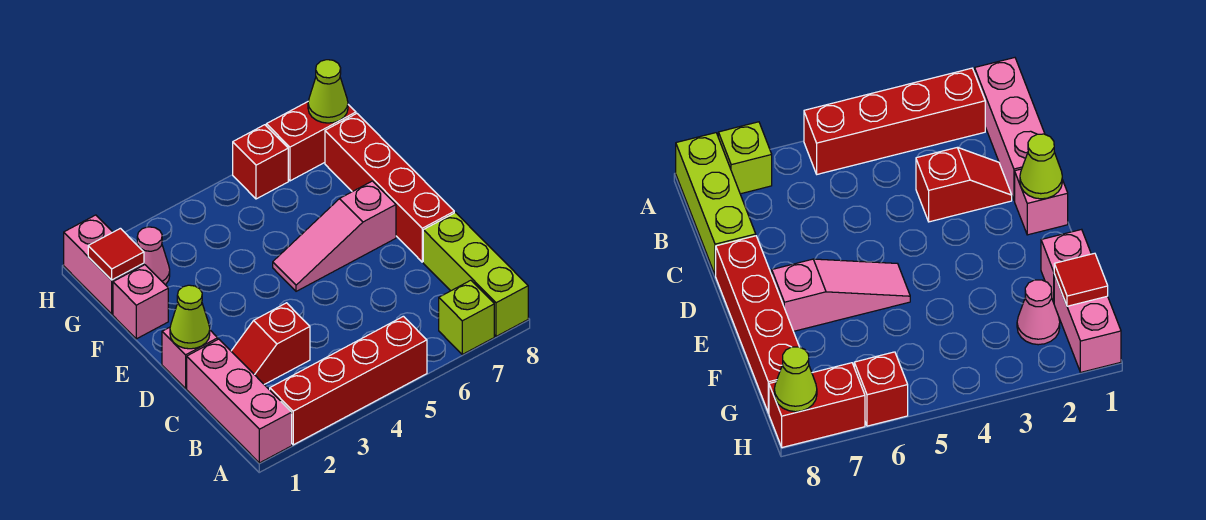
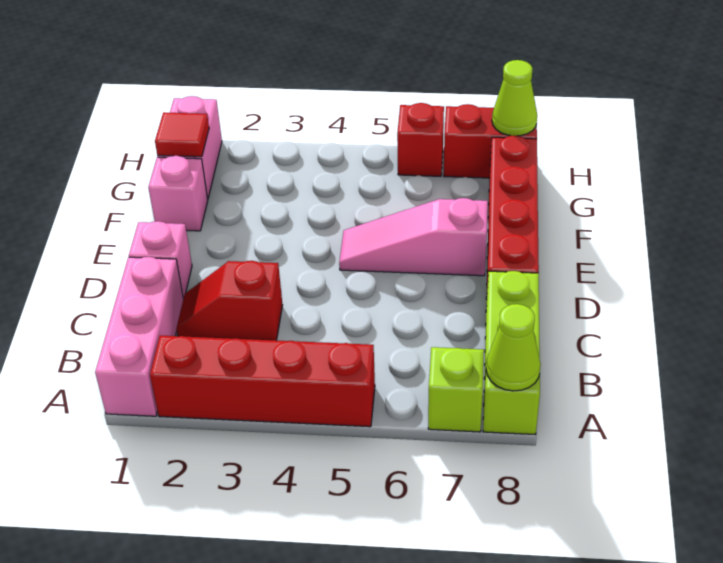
lime 1x1 cone [170,285,210,349] -> lime 1x1 cone moved to [486,304,541,391]
pink 1x1 cone [137,227,170,285] -> none

